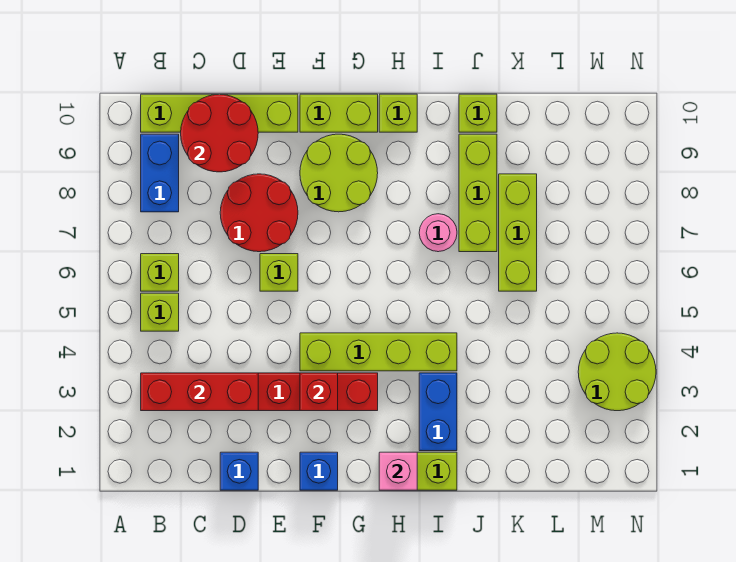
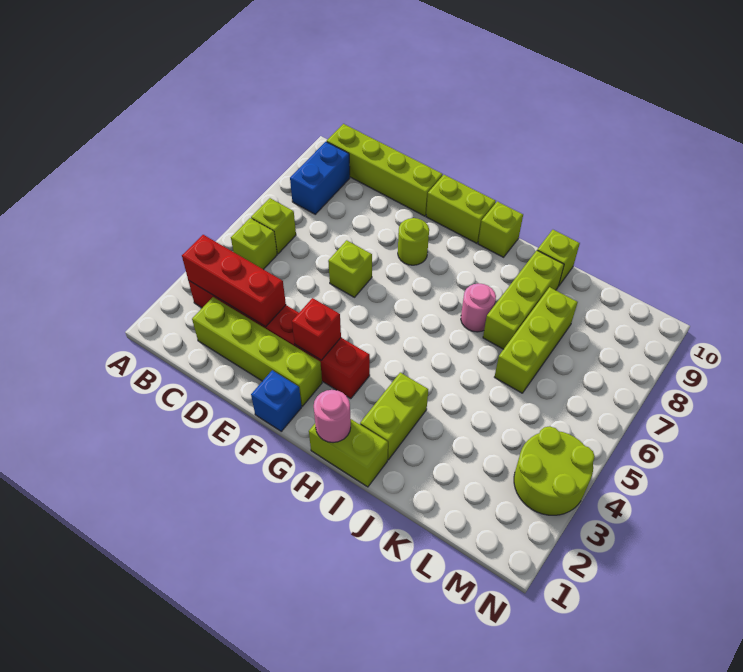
red 2x2 round brick [181,94,258,172] -> none
blue 1x1 brick [220,452,258,490] -> none
red 2x2 round brick [220,174,298,252] -> none
lime 1x4 brick [300,333,457,371] -> lime 1x4 brick moved to [192,297,322,406]
lime 2x2 round brick [300,134,378,212] -> lime 1x1 round brick [398,218,429,265]
pink 1x1 brick [379,452,417,490] -> pink 1x1 round brick [314,390,351,443]
blue 1x2 brick [419,373,457,451] -> lime 1x2 brick [360,373,428,460]

